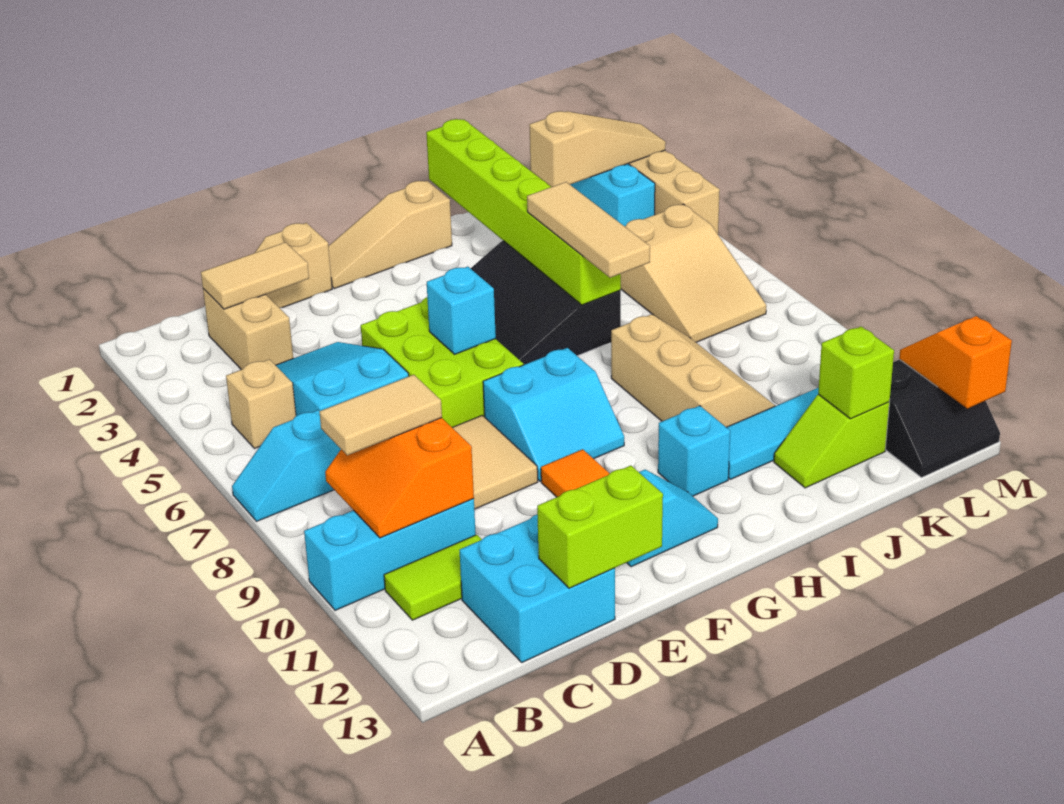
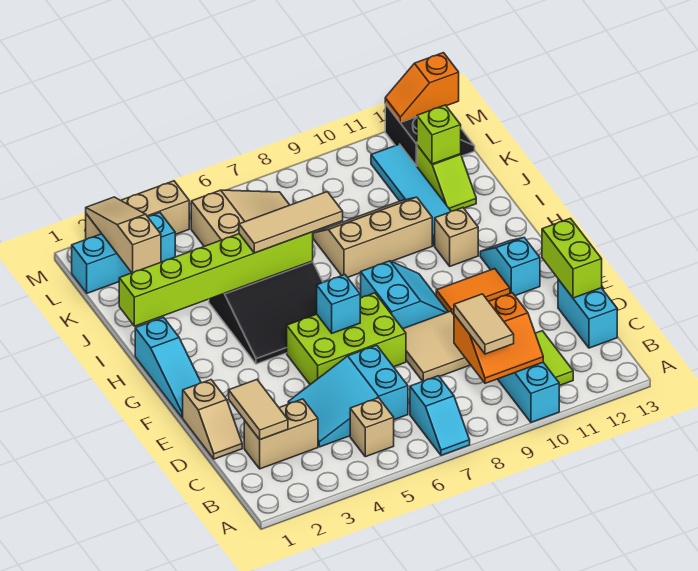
cyan 2x2 brick [459,515,615,662] -> cyan 1x2 brick [558,279,617,348]
tan 1x3 slope [328,181,452,289] -> cyan 1x3 slope [135,317,201,418]
cyan 1x1 brick [658,406,730,496] -> tan 1x1 brick [435,208,478,266]

